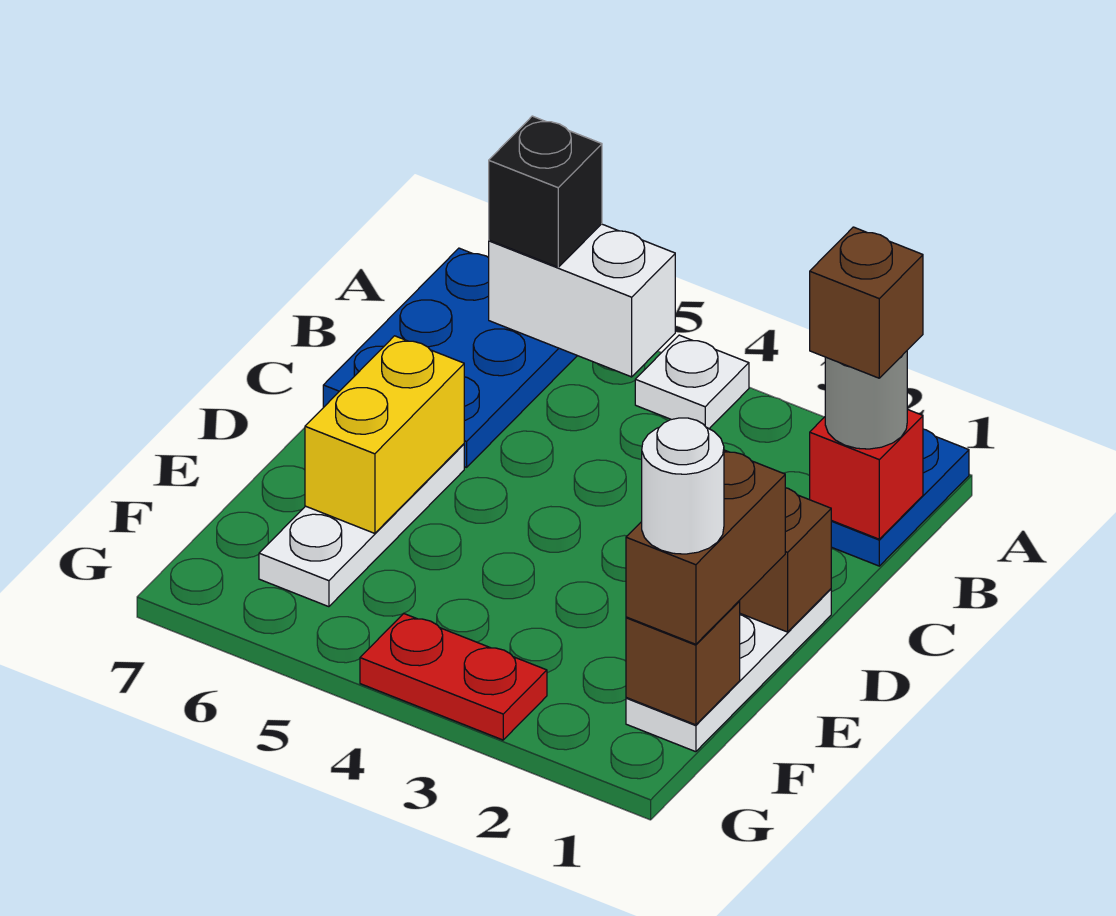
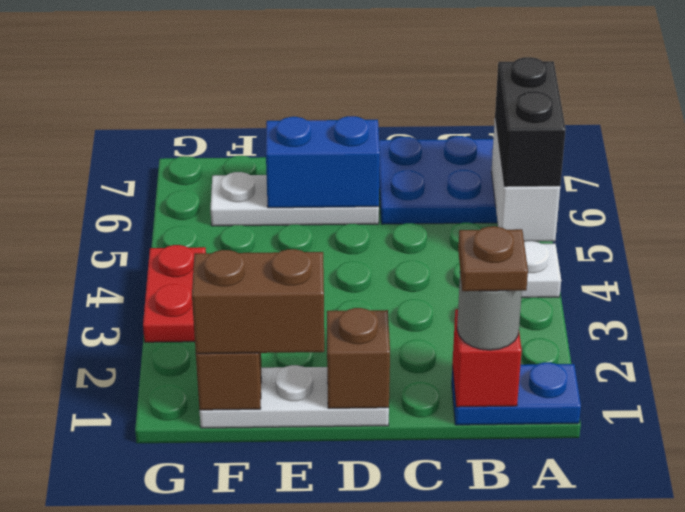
black 1x1 brick [489,116,602,267] -> black 1x2 brick [495,57,566,187]
brown 1x1 brick [810,227,923,378] -> brown 1x1 plate [458,226,528,291]
yellow 1x2 brick [305,336,464,533] -> blue 1x2 brick [266,116,380,208]
white 1x1 round brick [642,418,724,554] -> none

